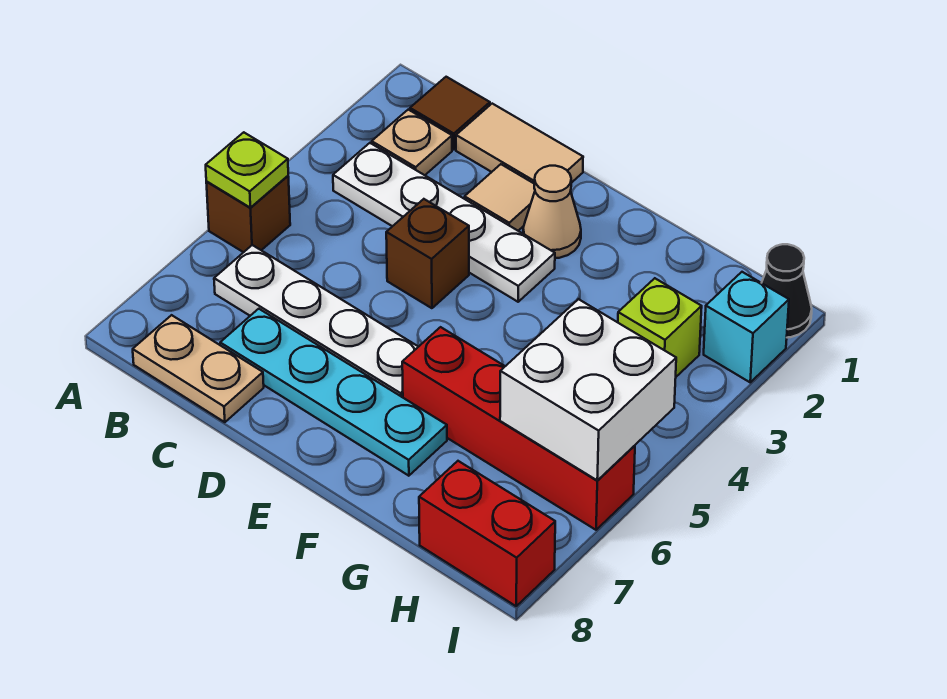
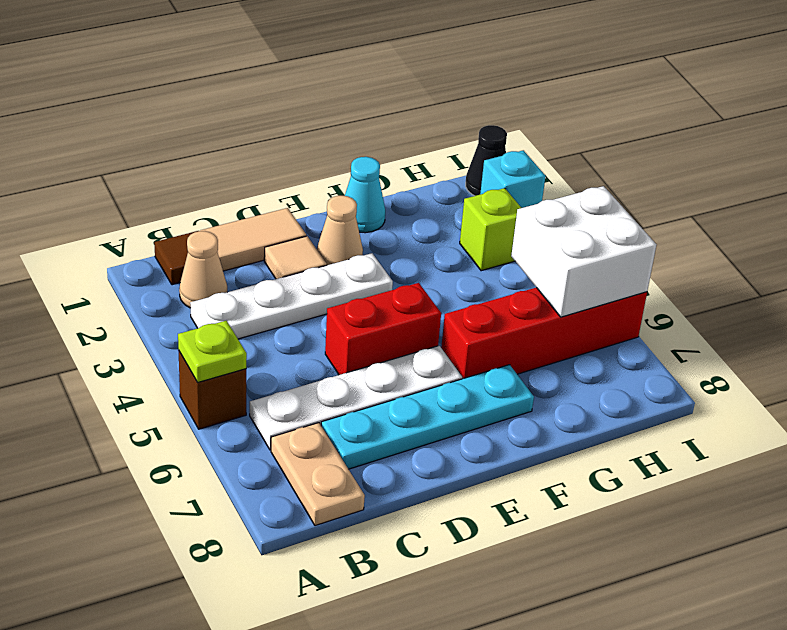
tan 1x1 plate [372,110,452,175] -> tan 1x1 cone [179,231,227,308]
tan 1x2 plate [133,315,264,422] -> tan 1x2 plate turned to [271,423,365,526]
brown 1x1 brick [386,199,469,308] -> none
none -> cyan 1x1 cone [345,157,385,233]
red 1x2 brick [419,461,555,606] -> red 1x2 brick moved to [325,283,441,375]

